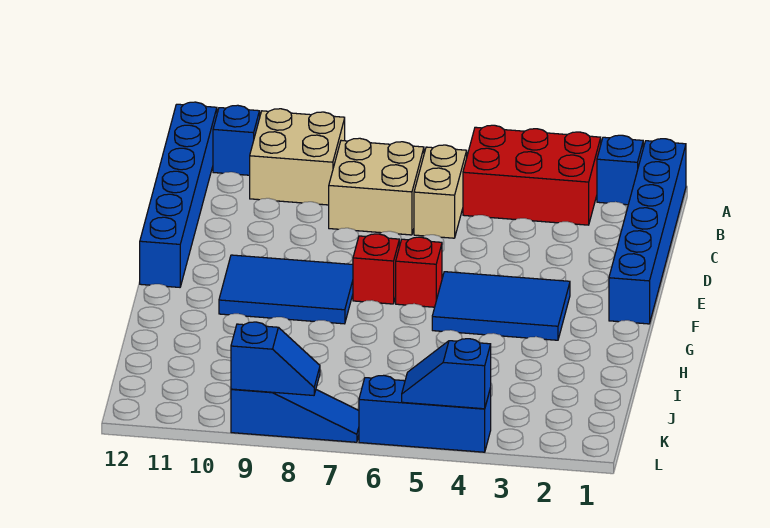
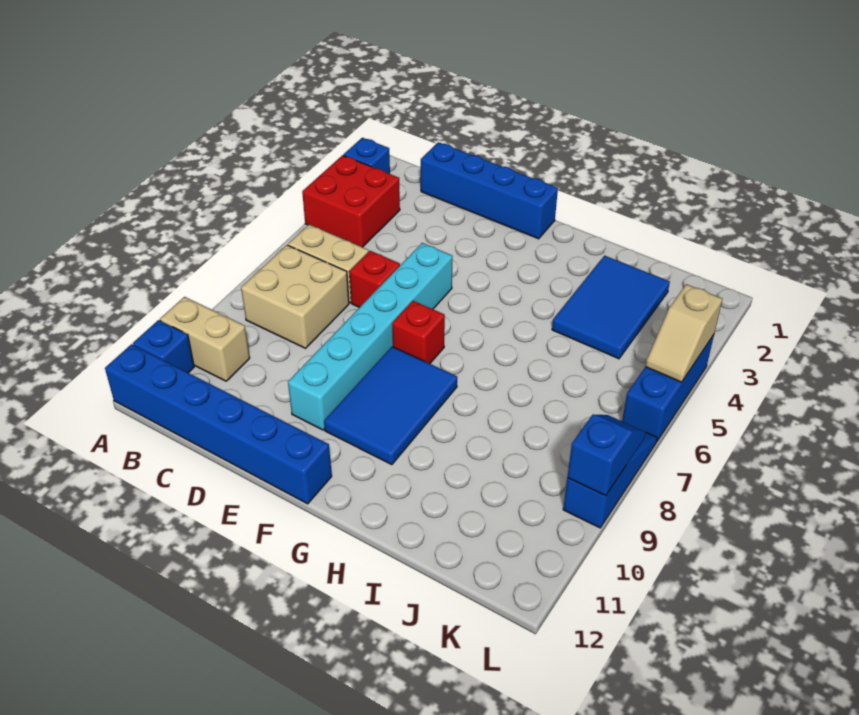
blue 1x6 brick [609,139,686,324] -> blue 1x4 brick [421,142,558,239]
red 2x3 brick [463,125,601,225] -> red 2x2 brick [302,155,400,247]
tan 2x2 brick [250,109,345,205] -> tan 1x2 brick [160,297,250,381]
none -> cyan 1x6 brick [288,243,453,430]
blue 2x3 tile [432,272,570,340] -> blue 2x3 tile moved to [552,256,670,359]
red 1x1 brick [396,237,442,307] -> red 1x1 brick moved to [349,251,400,308]
blue 1x2 slope [402,339,491,409] -> tan 1x2 slope [645,284,722,382]

